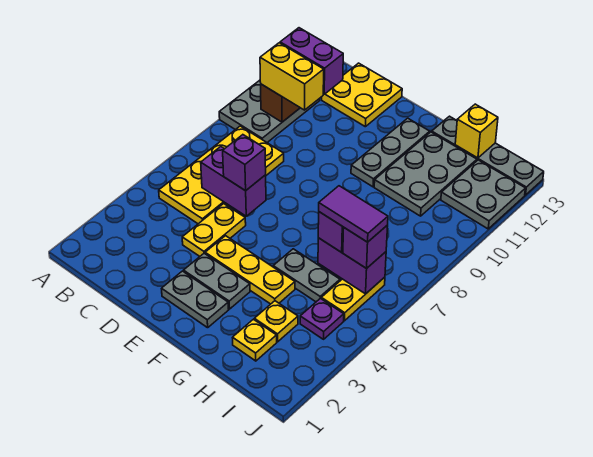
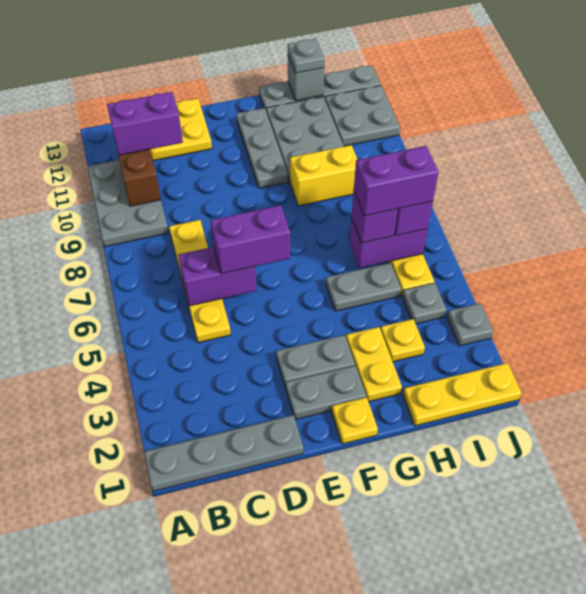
none -> grey 1x4 plate [144,415,303,491]
yellow 2x4 plate [159,126,284,224] -> yellow 1x4 plate [169,220,231,343]
yellow 1x2 brick [260,43,324,110] -> yellow 1x2 brick moved to [290,145,358,206]
yellow 1x2 plate [182,204,246,256] -> yellow 1x2 plate moved to [346,327,402,402]
purple 1x1 brick [223,135,266,191] -> purple 1x2 brick [210,205,290,274]
yellow 1x3 plate [205,236,295,304] -> yellow 1x3 plate moved to [403,363,522,426]
yellow 1x1 plate [232,319,277,361] -> yellow 1x1 plate moved to [332,397,378,444]
purple 1x2 tile [319,186,388,242] -> purple 1x2 brick [354,146,439,216]
yellow 1x1 brick [455,104,498,158] -> grey 1x1 brick [288,56,324,101]
none -> grey 1x1 plate [288,39,325,73]
purple 1x1 plate [300,298,344,339] -> grey 1x1 plate [402,283,447,324]
none -> grey 1x1 plate [447,303,493,346]

